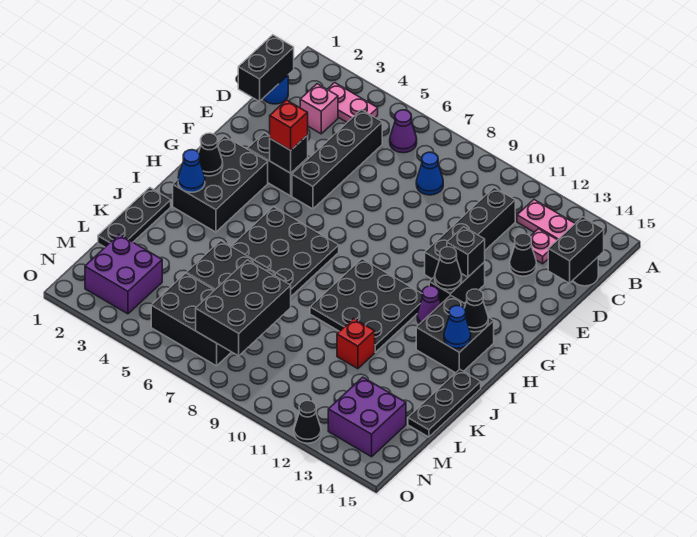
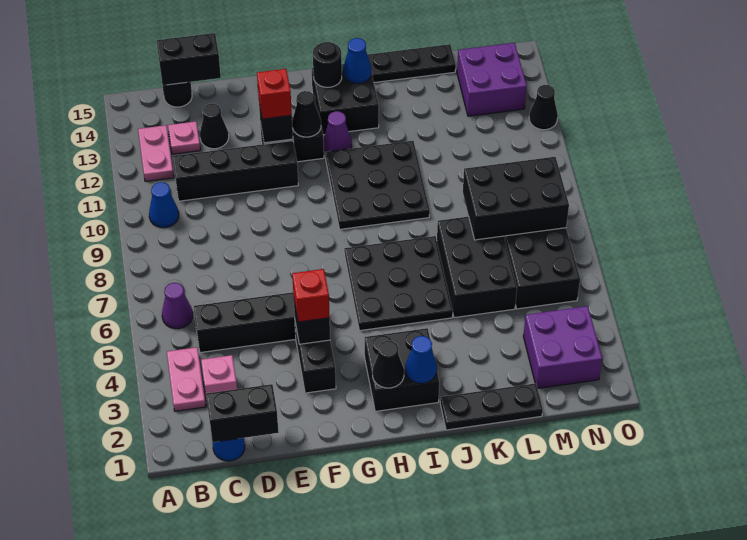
blue 1x1 cone [416,152,443,195] -> blue 1x1 cone moved to [149,182,179,228]
black 2x3 brick [173,136,268,232] -> black 2x2 brick [365,328,439,411]
black 1x1 cone [464,289,488,332] -> black 1x1 round brick [313,42,342,87]
red 1x1 brick [337,319,375,369] -> red 1x1 brick moved to [257,69,292,119]

